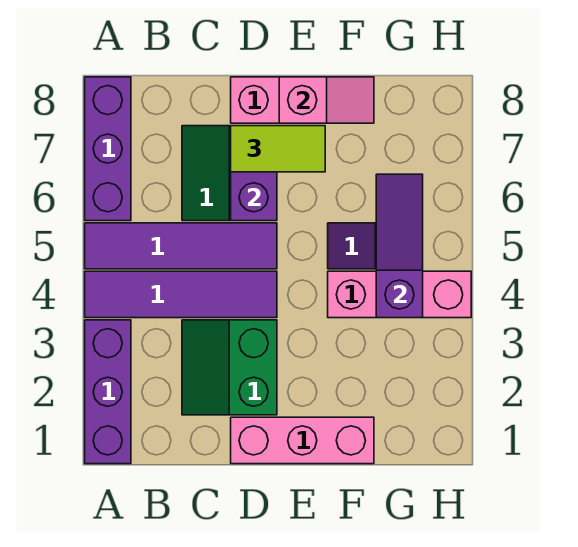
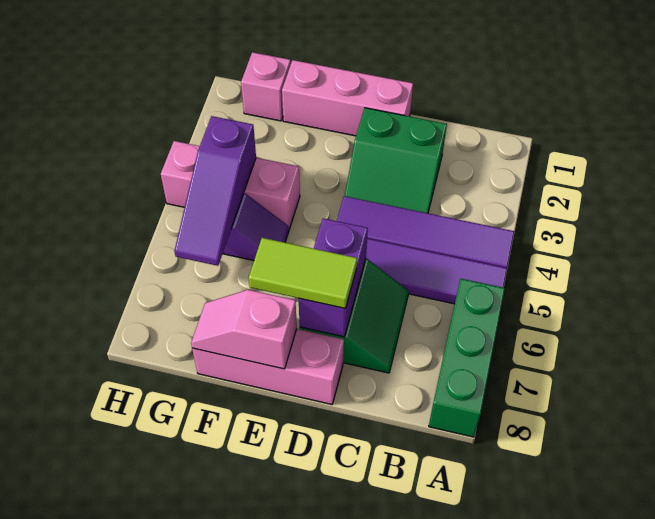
purple 1x3 brick [85,320,131,464] -> none
purple 1x3 brick [85,77,131,221] -> green 1x3 brick [429,279,505,437]
green 2x2 slope [182,320,277,415] -> green 2x2 slope turned to [345,108,447,213]
none -> pink 1x1 brick [241,52,291,121]

